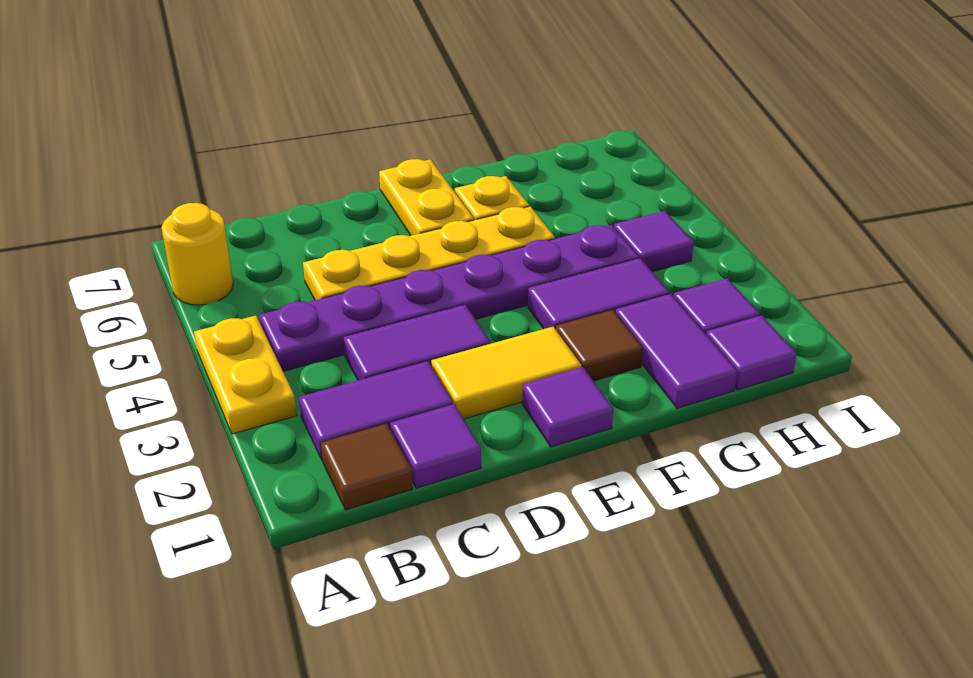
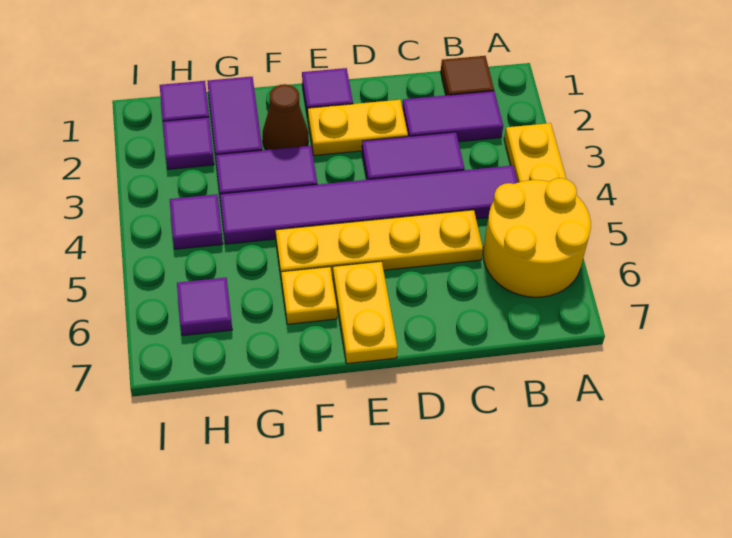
yellow 1x1 round brick [162,203,233,305] -> yellow 2x2 round brick [483,178,591,297]
purple 1x6 plate [259,225,639,371] -> purple 1x6 tile [220,166,518,244]
purple 1x1 tile [390,404,481,488] -> purple 1x1 tile moved to [177,278,232,336]
yellow 1x2 tile [431,327,582,419] -> yellow 1x2 plate [308,100,408,155]
brown 1x1 tile [556,310,643,381] -> brown 1x1 cone [263,84,308,150]

